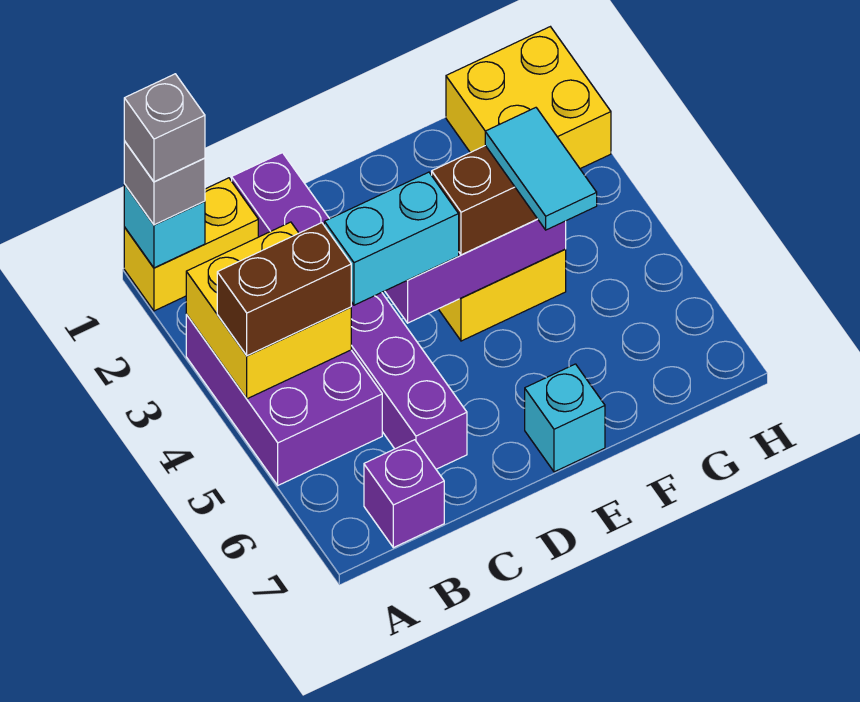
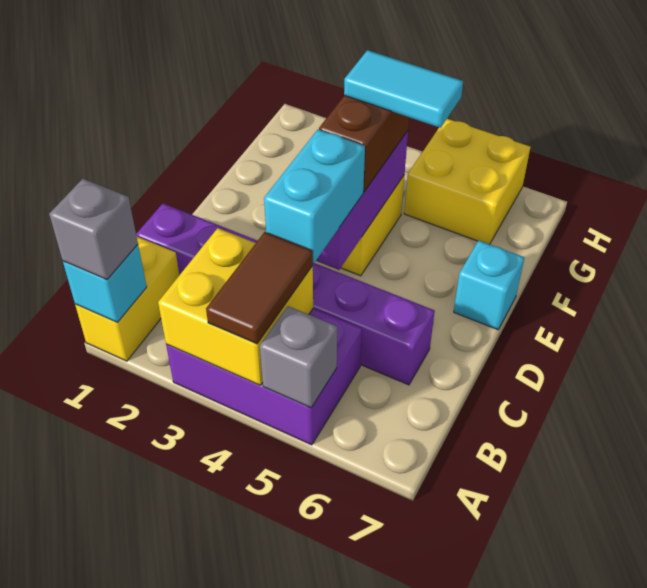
grey 1x1 brick [124,74,205,182] -> grey 1x1 brick moved to [260,306,337,408]
brown 1x2 brick [217,223,351,356] -> brown 1x2 tile [206,232,313,344]
purple 1x1 brick [364,440,444,548] -> none
yellow 2x2 brick [446,27,611,169] -> yellow 2x2 brick moved to [404,119,531,244]

